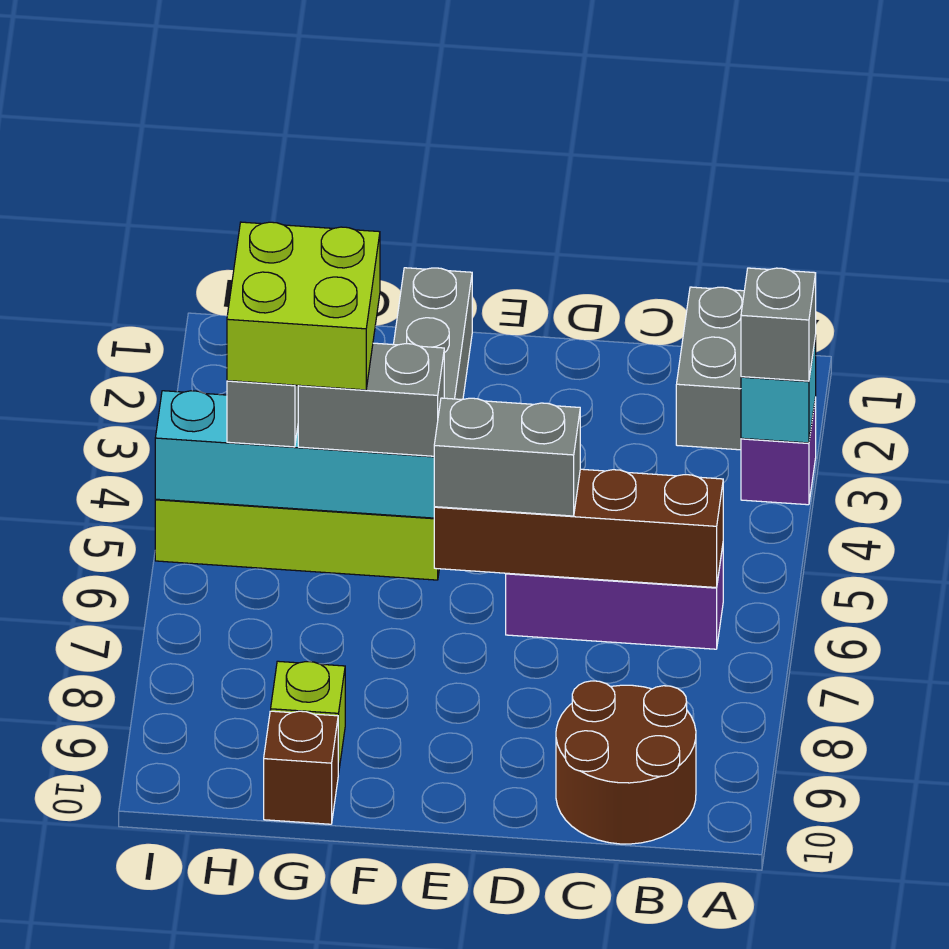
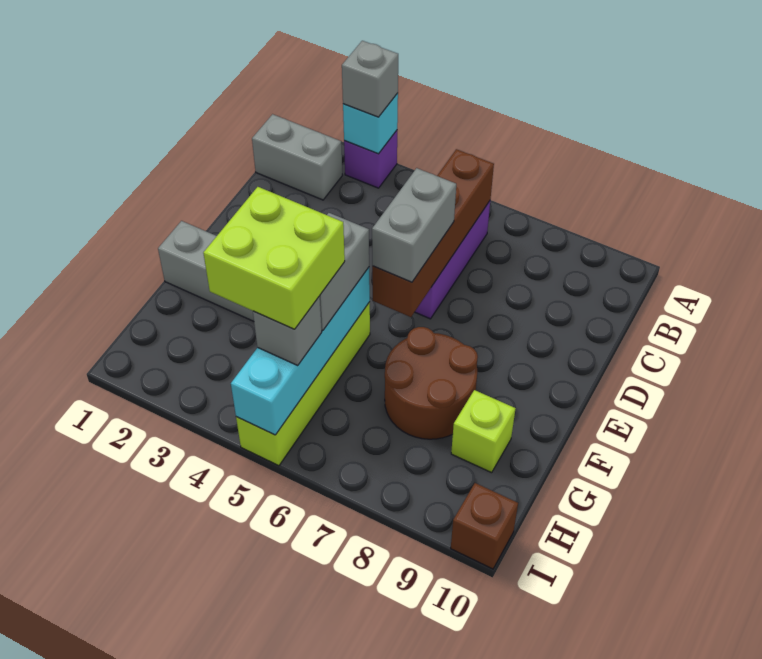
brown 2x2 round brick [556,681,696,844] -> brown 2x2 round brick moved to [385,327,478,439]
brown 1x1 brick [264,711,338,824] -> brown 1x1 brick moved to [451,483,518,569]

